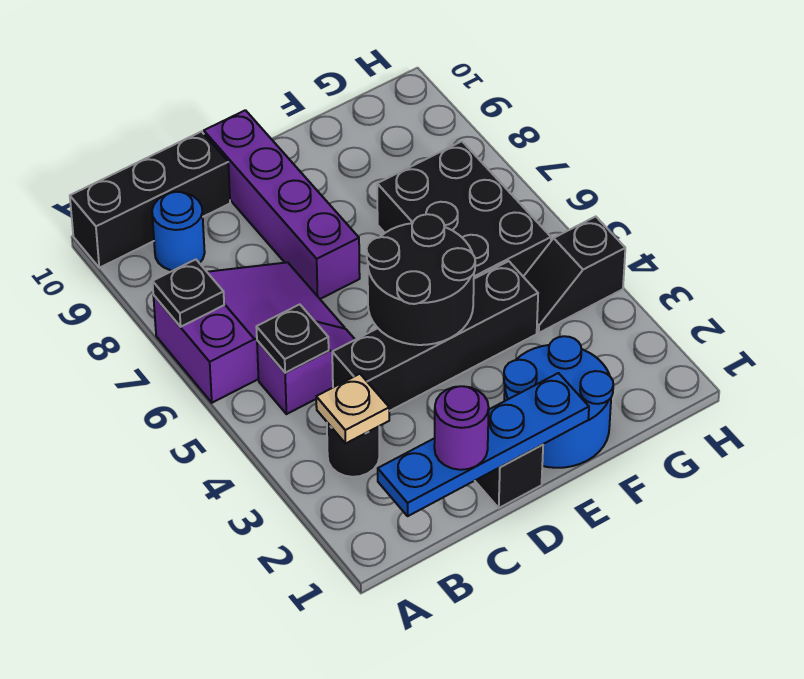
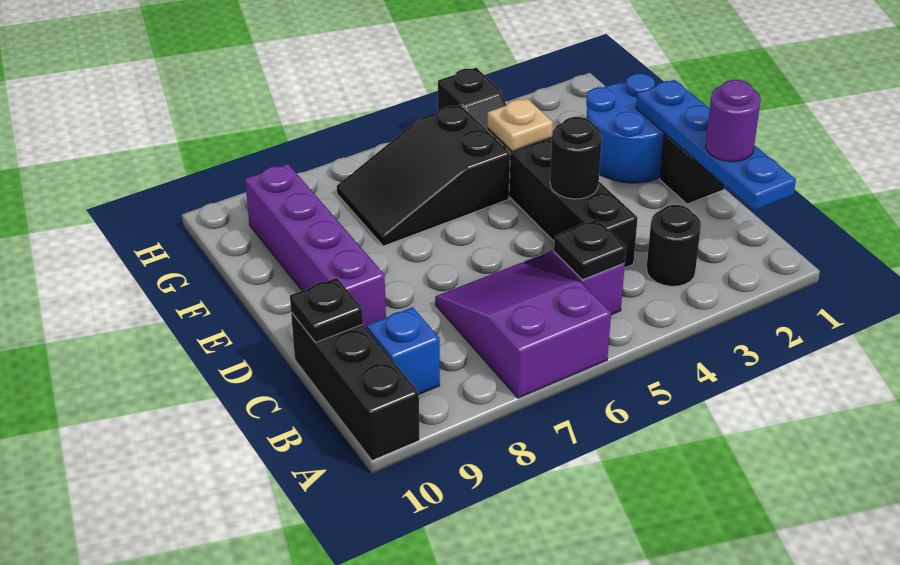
black 1x1 plate [153,260,224,327] -> black 1x1 plate moved to [290,278,363,342]
tan 1x1 plate [316,374,389,443] -> tan 1x1 plate moved to [487,99,553,151]
blue 1x1 round brick [152,192,205,271] -> blue 1x1 brick [367,307,440,394]
black 2x2 round brick [367,214,475,345] -> black 1x1 round brick [550,117,602,199]
purple 1x4 brick [204,110,360,299] -> purple 1x4 brick turned to [245,164,386,329]
black 2x3 brick [377,141,551,279] -> black 2x3 slope [337,105,510,246]

